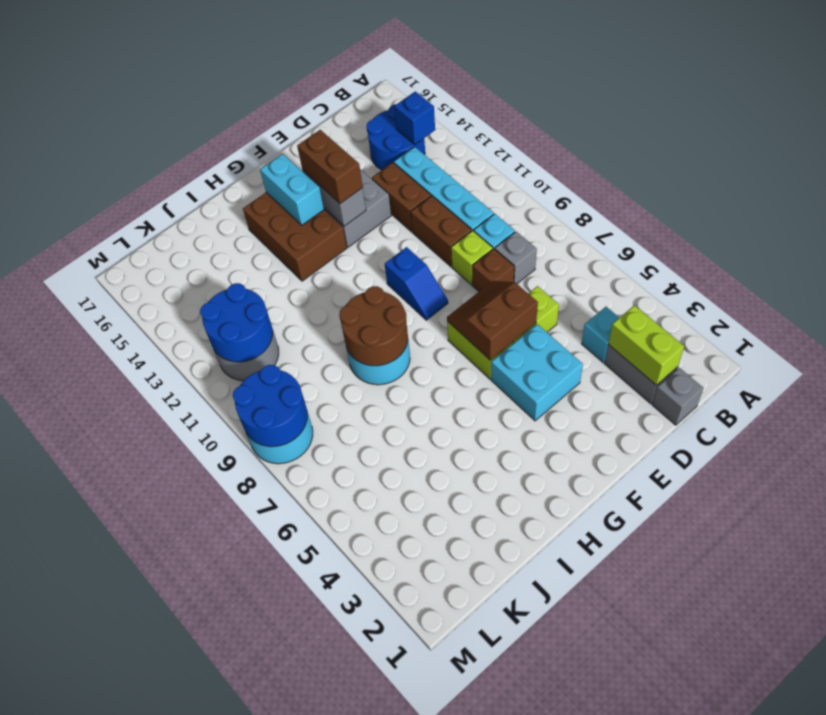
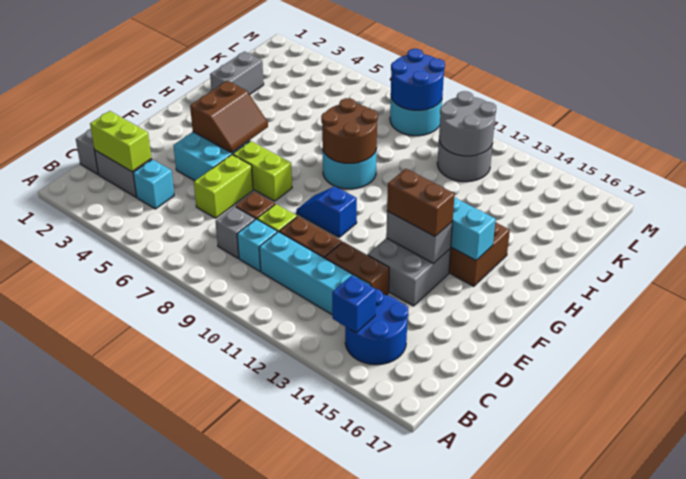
brown 2x2 slope [447,281,538,360] -> brown 2x2 slope moved to [190,81,268,153]
none -> grey 1x2 brick [210,52,264,94]
blue 2x2 round brick [200,283,273,362] -> grey 2x2 round brick [439,91,496,156]

